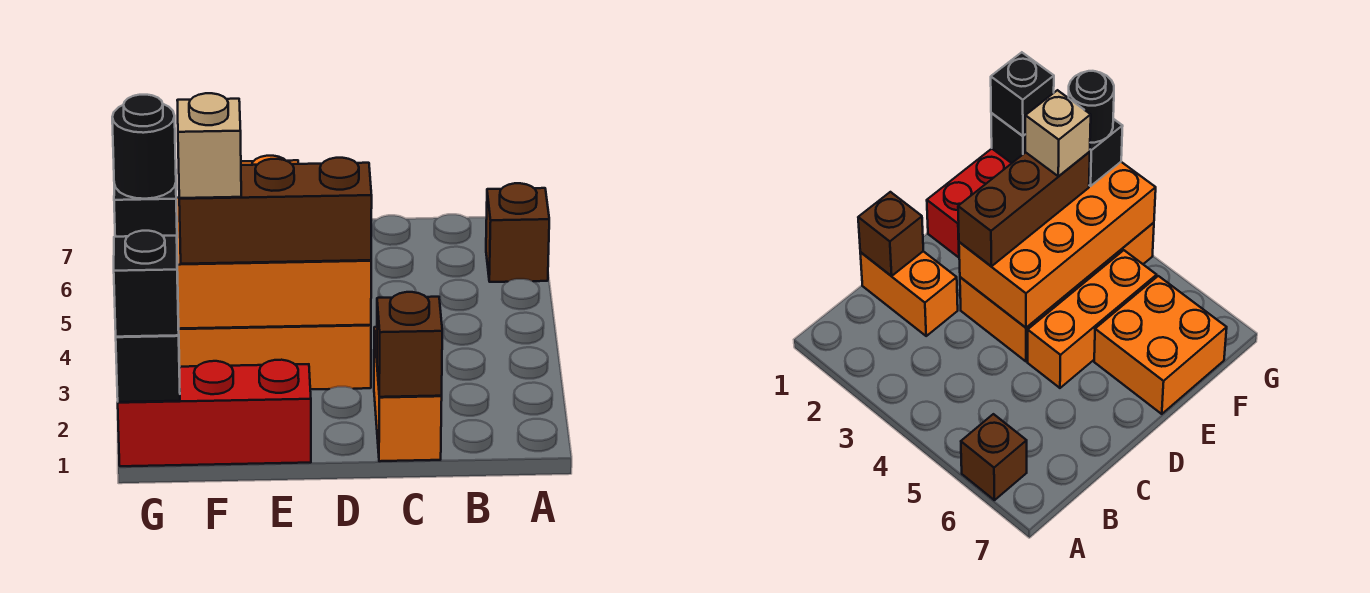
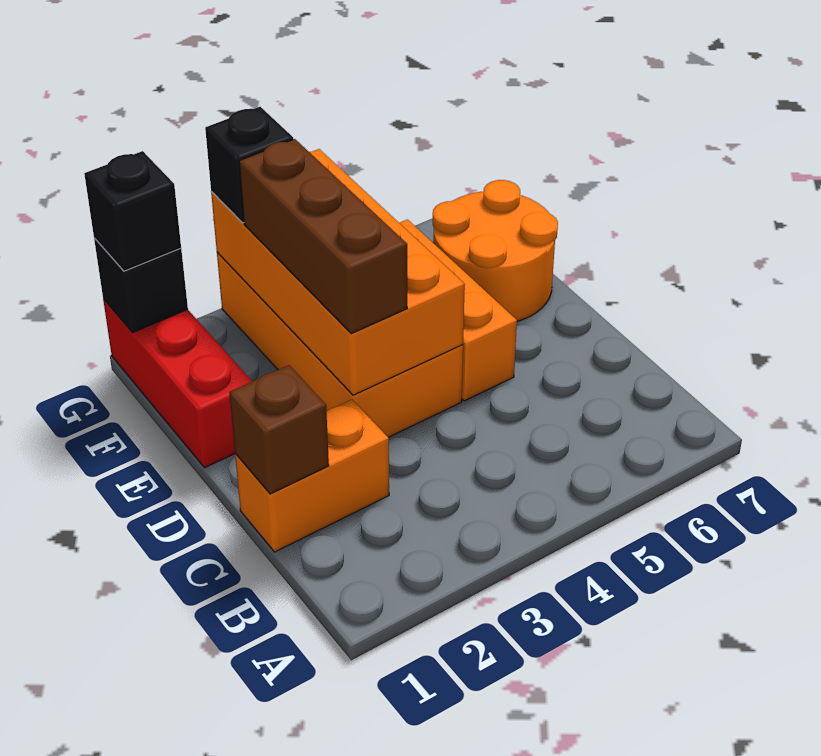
brown 1x1 brick [486,183,549,282] -> none
orange 2x2 brick [1094,276,1227,414] -> orange 2x2 round brick [433,180,558,321]
tan 1x1 brick [177,93,241,198] -> none
black 1x1 round brick [112,95,176,199] -> none

